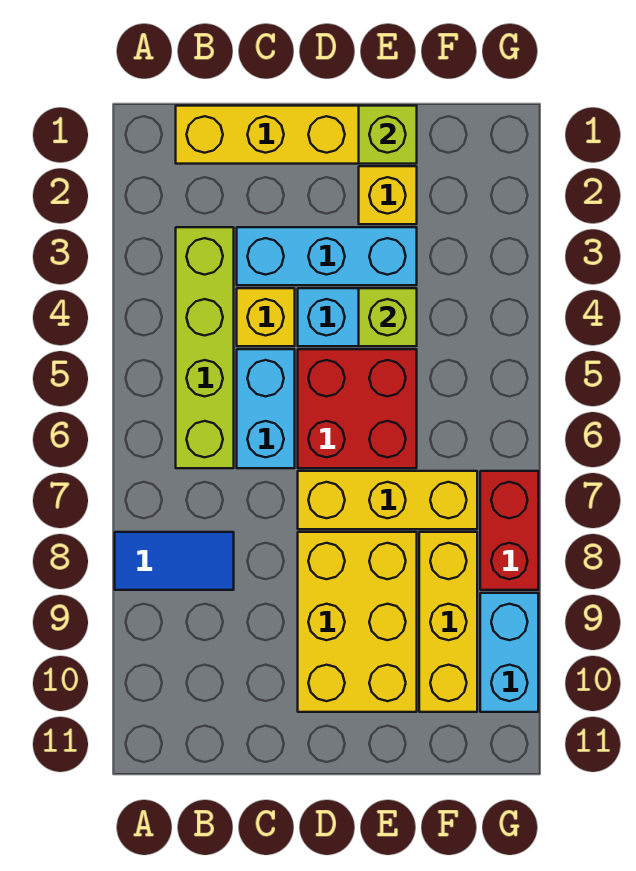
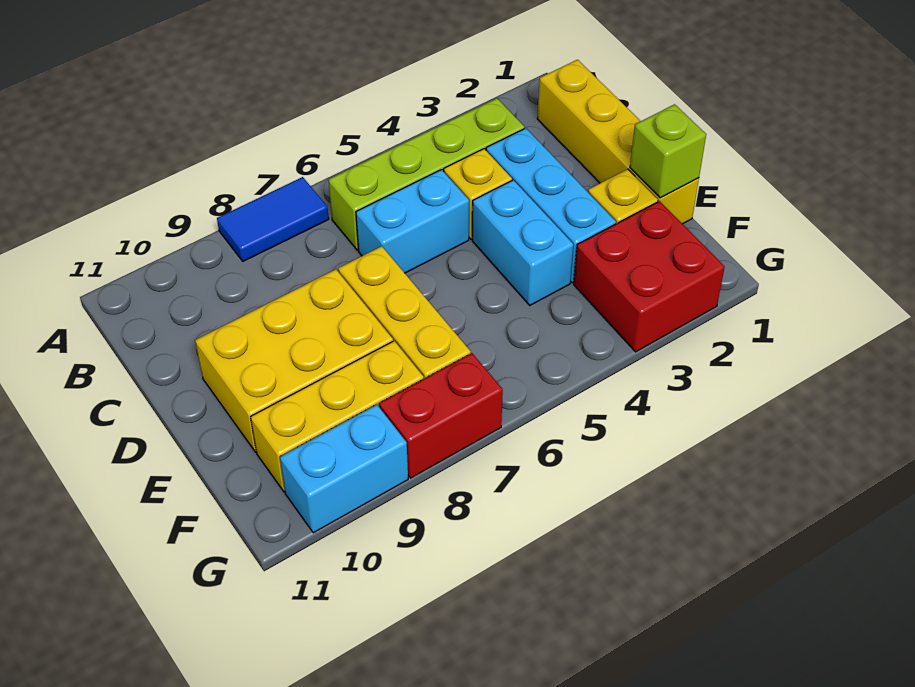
blue 1x2 tile [115,532,234,590] -> blue 1x2 tile turned to [217,177,329,261]
red 2x2 brick [298,349,417,468] -> red 2x2 brick moved to [574,201,725,352]
lime 1x1 brick [359,288,417,346] -> none

